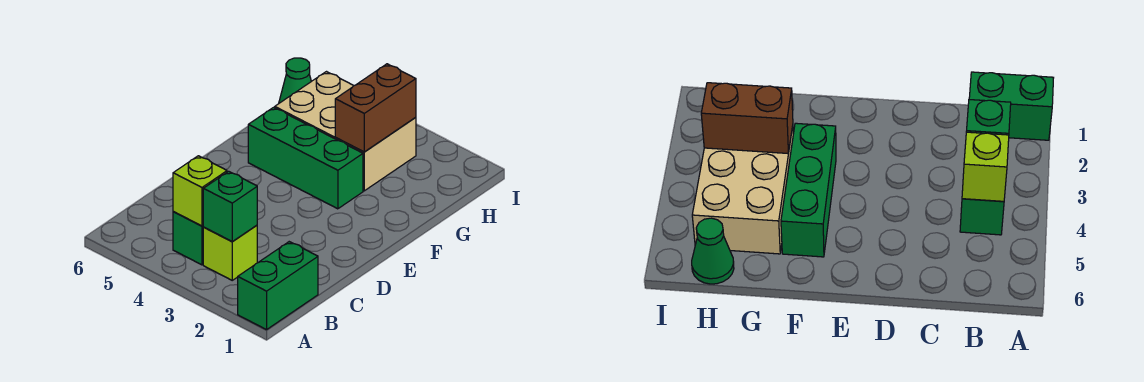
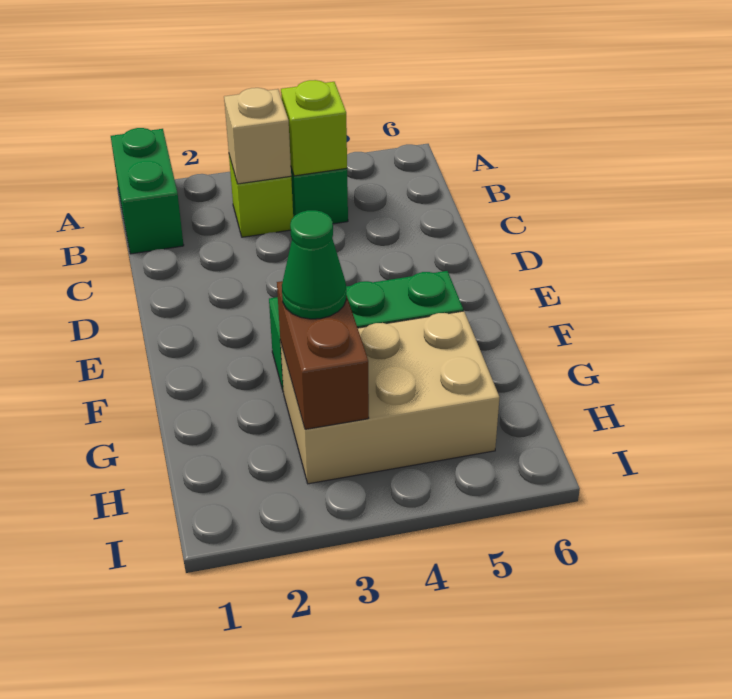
green 1x1 brick [203,171,257,242] -> tan 1x1 brick [224,88,291,184]
green 1x1 cone [279,58,311,103] -> green 1x1 cone moved to [282,210,346,319]

